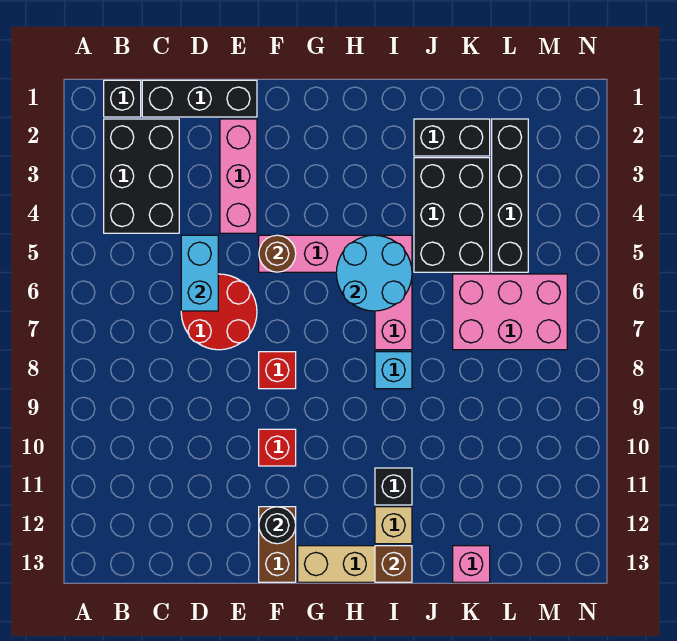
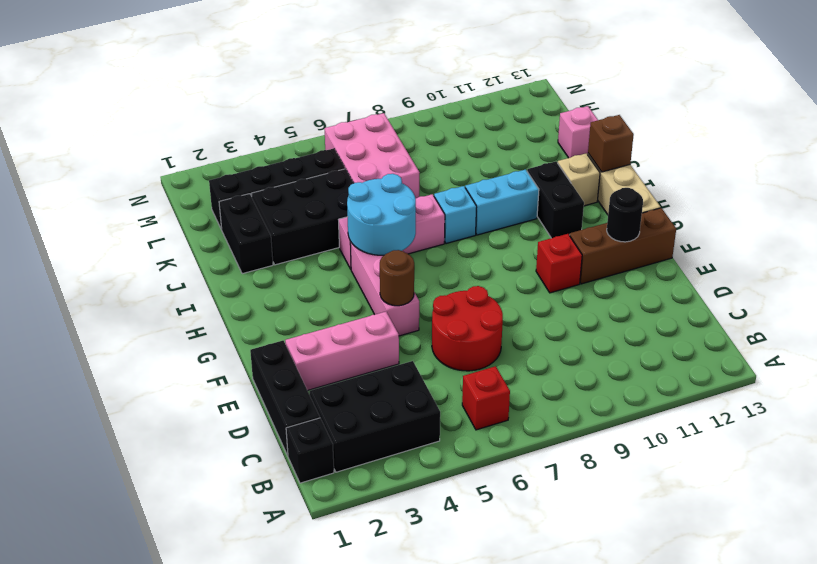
cyan 1x2 brick [181,235,218,311] -> cyan 1x2 brick moved to [465,169,539,235]
red 1x1 brick [259,352,296,389] -> red 1x1 brick moved to [462,366,510,430]
brown 1x2 brick [259,507,296,582] -> brown 1x3 brick [570,208,676,284]
black 1x1 brick [375,468,412,505] -> black 1x2 brick [527,162,584,238]

